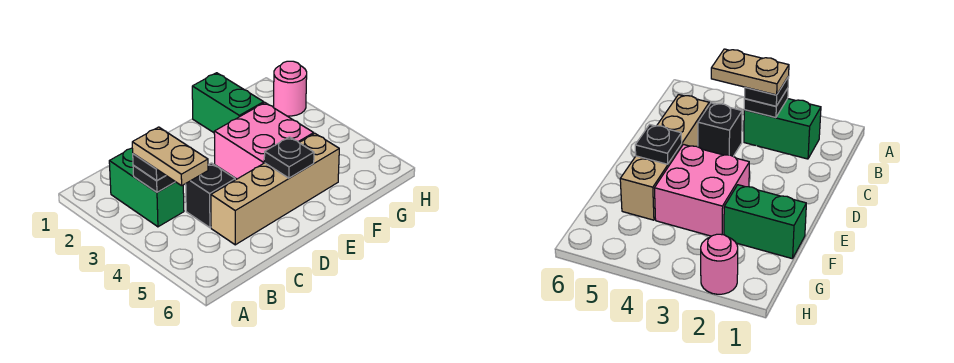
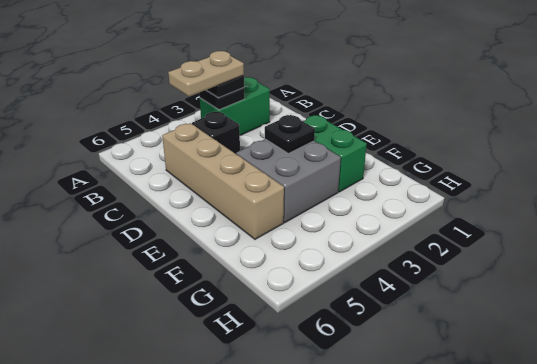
pink 2x2 brick [214,103,314,179] -> grey 2x2 brick [236,139,341,223]
black 1x1 plate [264,137,314,178] -> black 1x1 plate moved to [265,115,315,153]
green 1x2 brick [192,73,264,133] -> green 1x2 brick turned to [303,115,367,192]
pink 1x1 round brick [274,61,307,116] -> none

